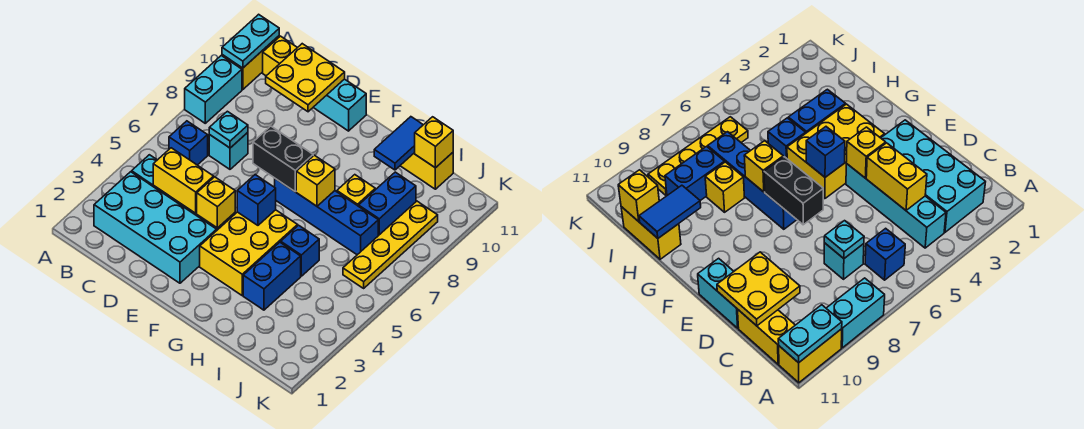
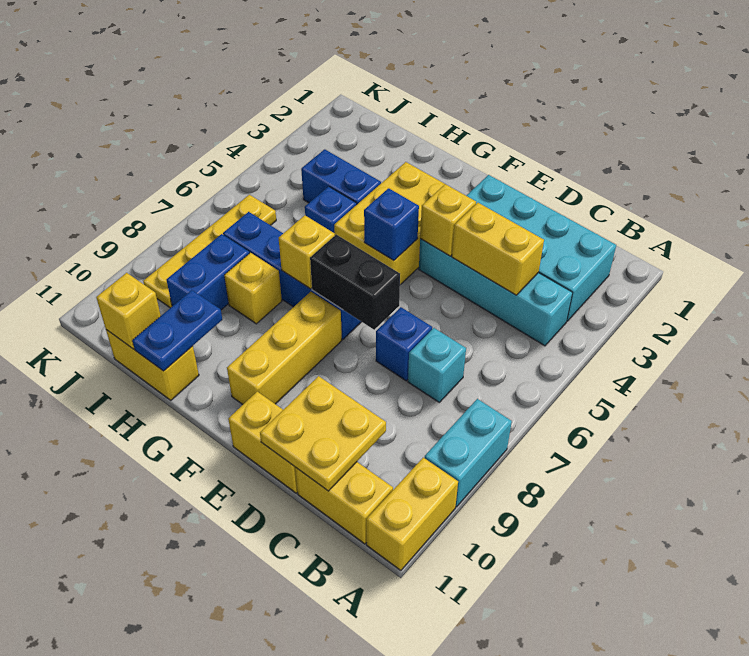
cyan 1x2 plate [222,14,279,68] -> none
blue 1x1 brick [169,121,208,165] -> blue 1x1 brick moved to [376,307,432,381]
cyan 1x1 plate [209,111,248,148] -> none
cyan 1x2 brick [313,79,366,131] -> yellow 1x2 brick [228,392,298,493]
none -> yellow 1x3 brick [227,292,342,404]
blue 1x2 brick [243,242,301,310] -> blue 1x2 brick turned to [301,149,381,204]
blue 1x2 tile [374,117,423,170] -> blue 1x2 plate [132,290,222,371]

